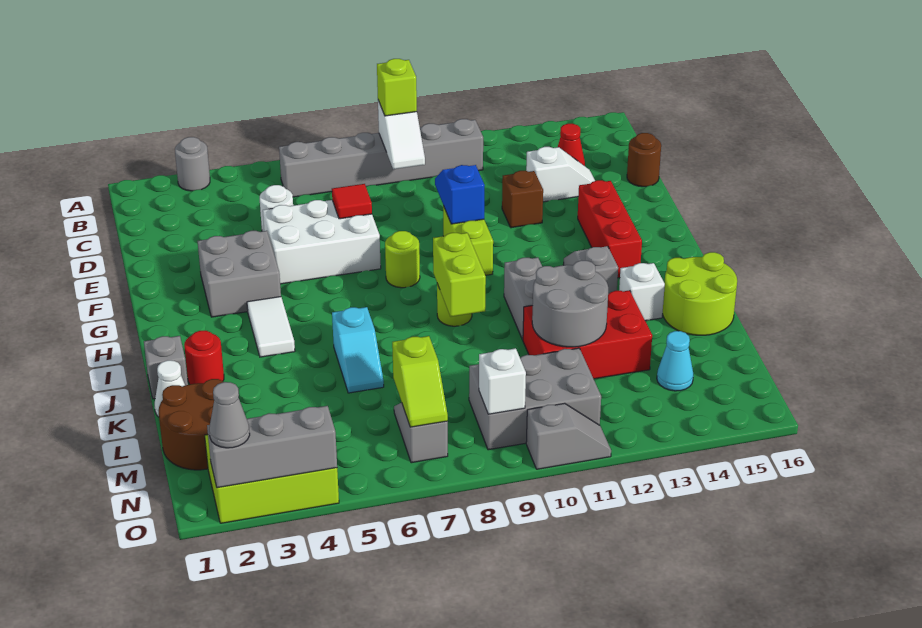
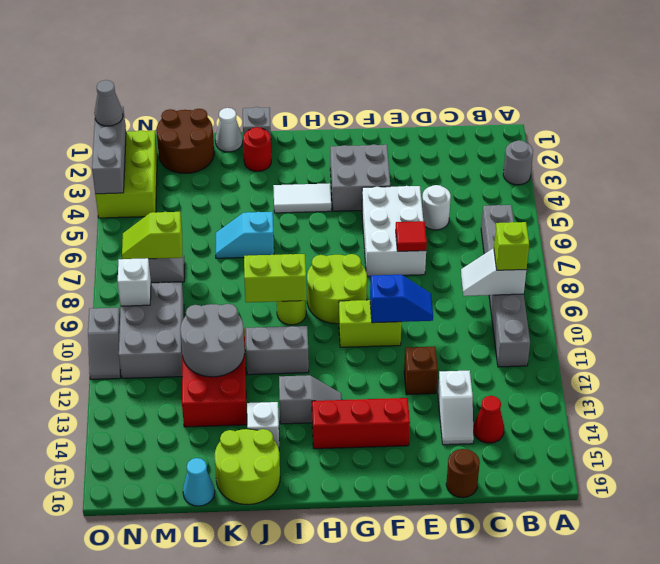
lime 1x1 round brick [385,231,420,288] -> lime 2x2 round brick [307,254,367,324]
cyan 1x1 cone [657,331,693,391] -> cyan 1x1 cone moved to [183,458,215,506]

